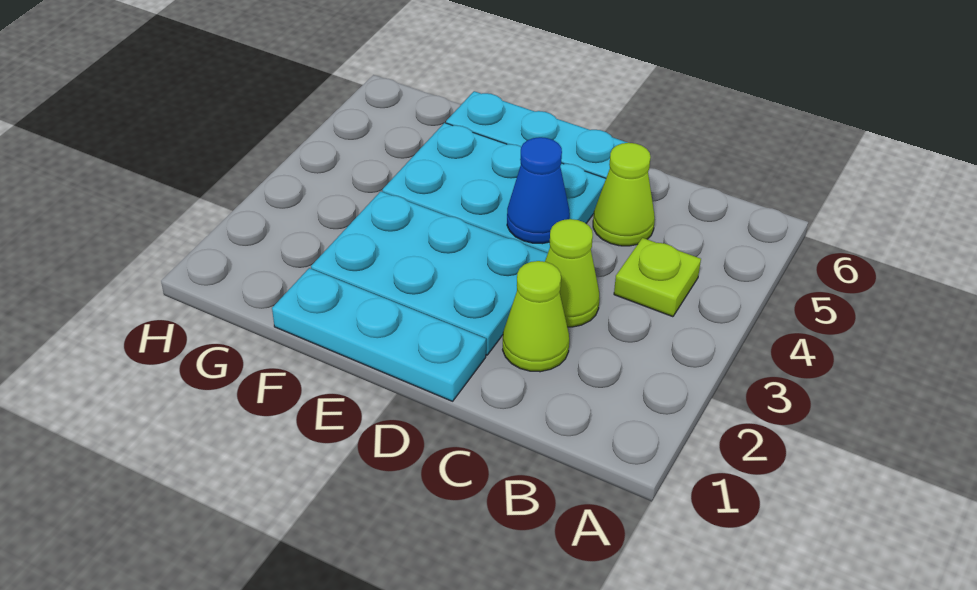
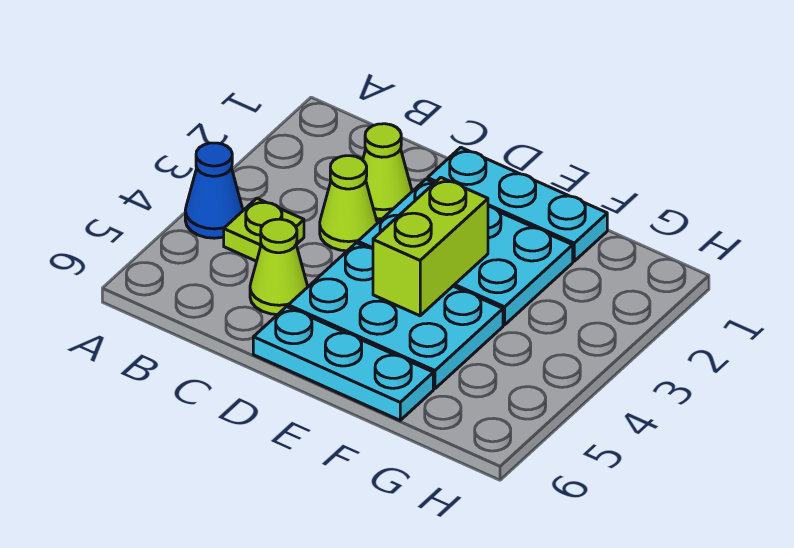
blue 1x1 cone [507,137,570,244] -> blue 1x1 cone moved to [185,143,243,238]
none -> lime 1x2 brick [373,177,488,316]

